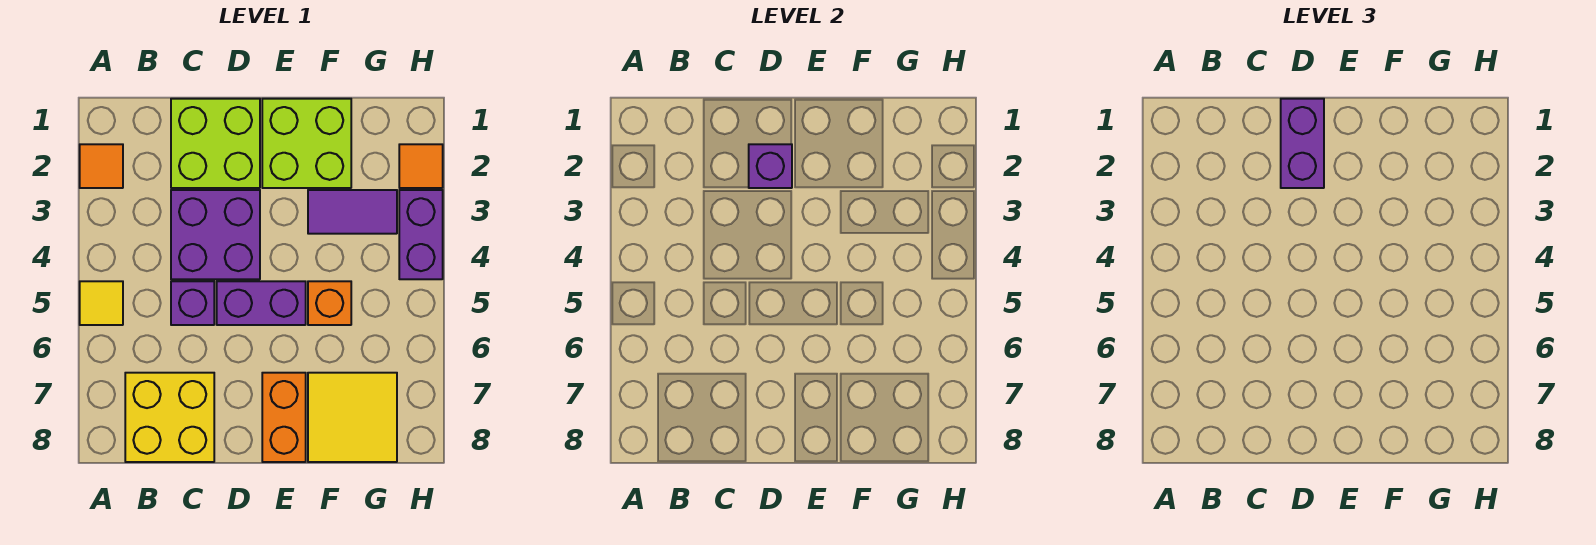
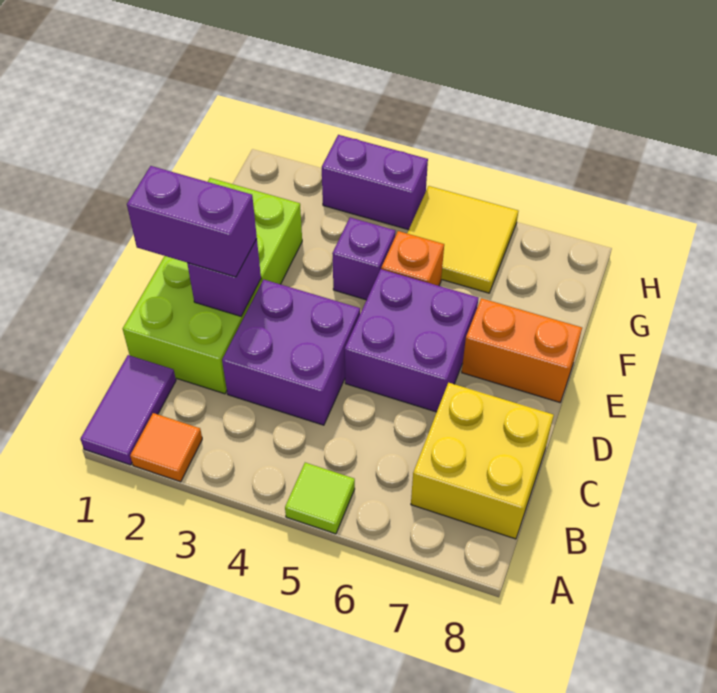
yellow 1x1 tile [80,281,123,325] -> lime 1x1 tile [285,463,355,534]
purple 1x1 brick [171,281,214,325] -> purple 1x1 brick moved to [332,218,395,300]
purple 1x2 brick [217,281,306,325] -> purple 2x2 brick [345,269,478,412]
purple 1x2 tile [308,190,397,234] -> purple 1x2 tile moved to [80,355,176,465]
yellow 2x2 tile [308,373,397,462] -> yellow 2x2 tile moved to [407,186,518,293]
orange 1x1 tile [399,144,443,188] -> none

